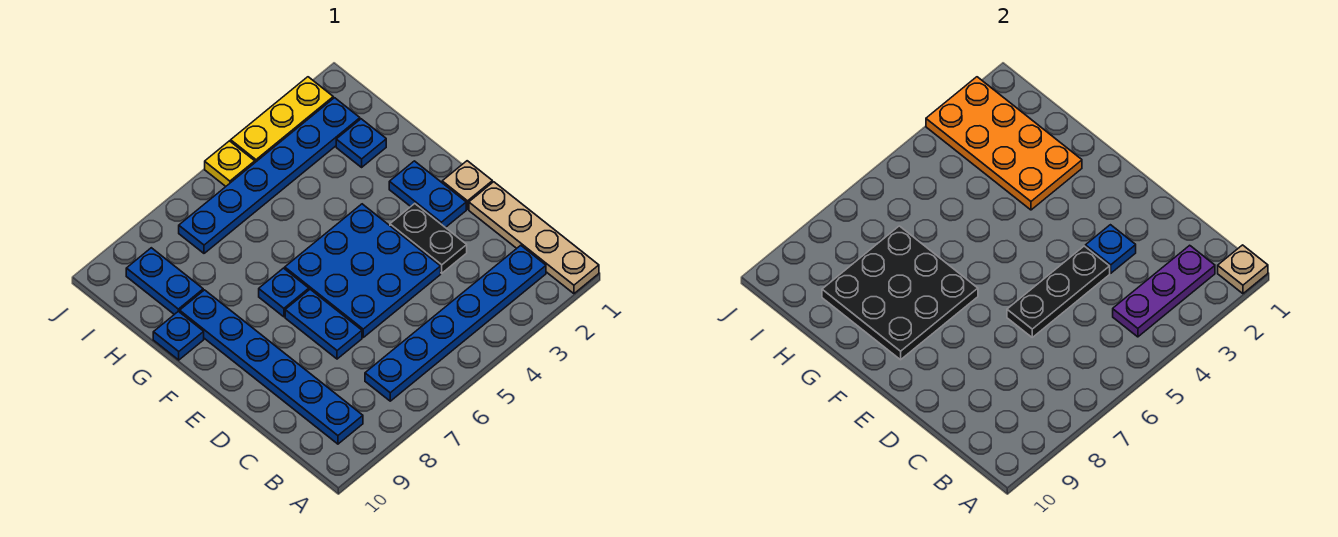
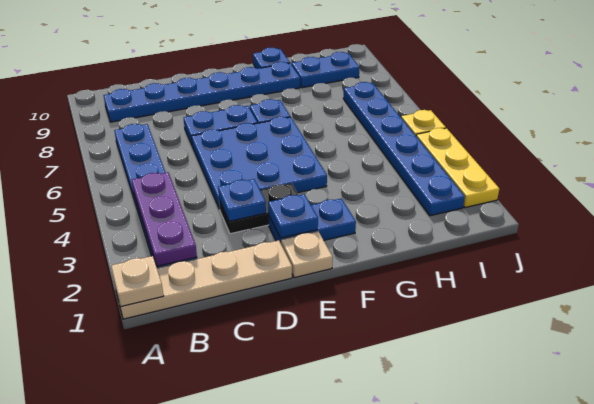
black 1x3 plate [1007,246,1110,337] -> none
black 3x3 plate [822,226,978,360] -> none
orange 2x4 plate [926,77,1082,210] -> none
blue 1x1 plate [336,119,386,167] -> blue 1x1 plate moved to [268,194,318,238]

